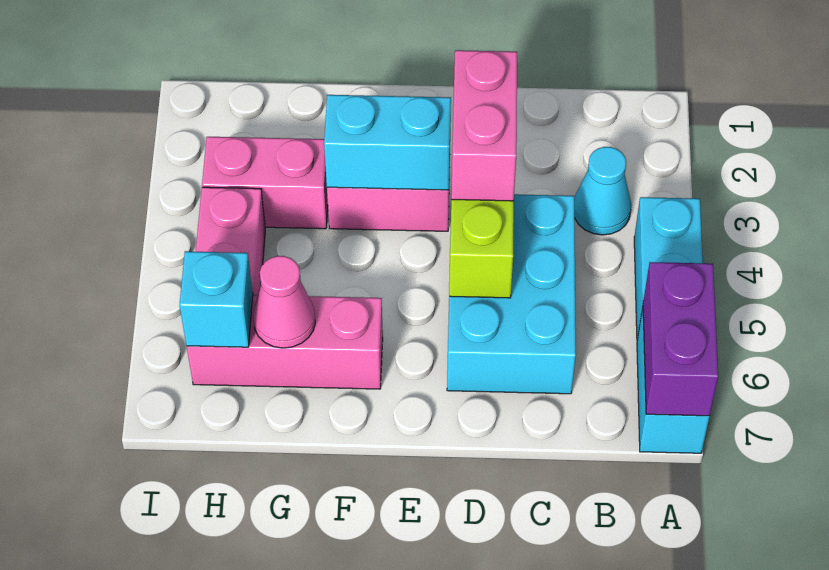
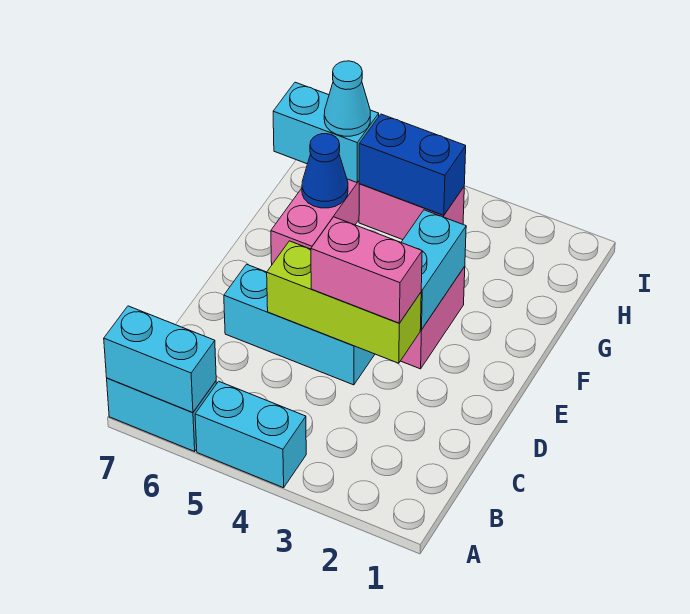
purple 1x2 brick [643,262,718,416] -> cyan 1x2 brick [104,306,216,412]
cyan 1x1 cone [574,147,632,235] -> cyan 1x1 cone moved to [324,61,370,136]
cyan 2x3 brick [447,194,576,394] -> cyan 1x3 brick [224,264,375,385]
pink 1x2 brick [202,137,328,229] -> none
pink 1x1 cone [253,256,315,348] -> blue 1x1 cone [302,134,348,208]
none -> blue 1x2 brick [359,114,466,215]
cyan 1x1 brick [180,251,253,347] -> cyan 1x2 brick [273,82,379,182]

